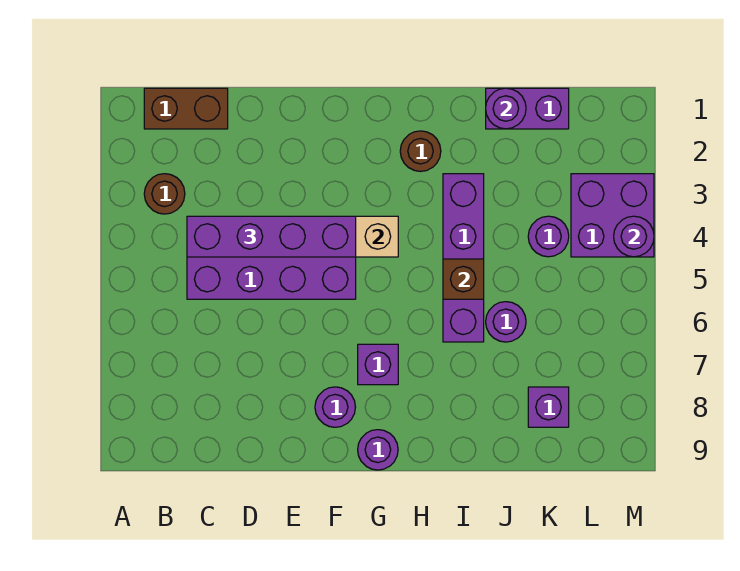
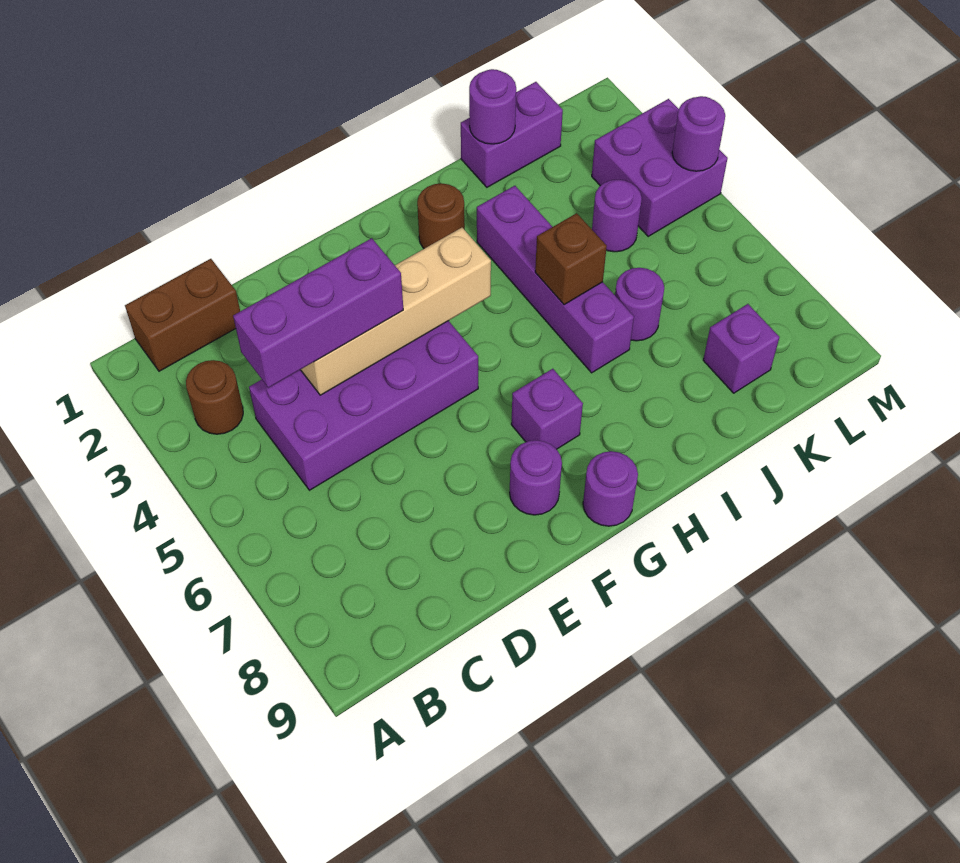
purple 1x4 brick [187,216,356,257] -> purple 1x3 brick [233,238,403,388]

